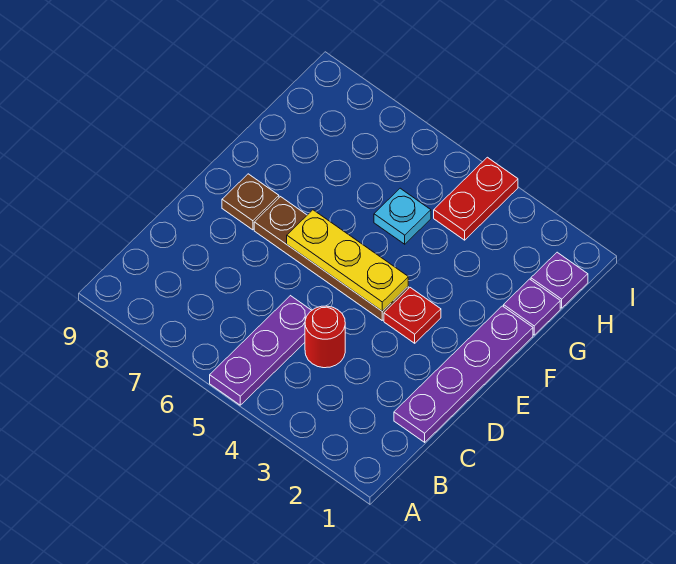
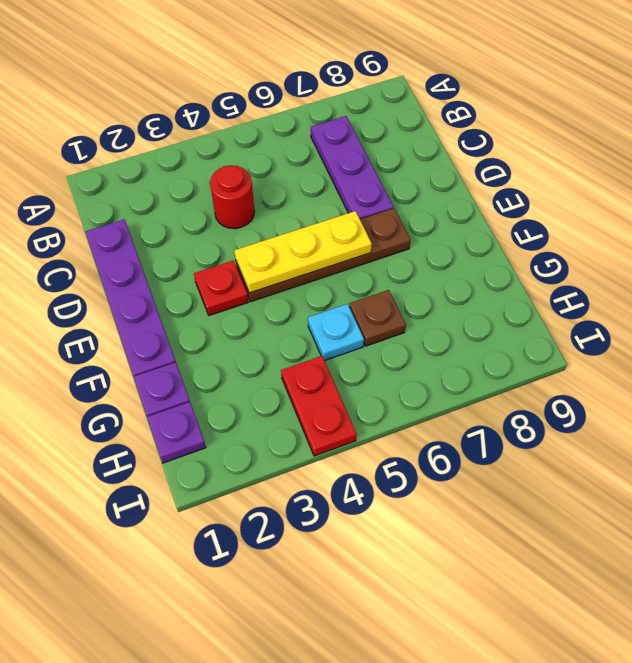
purple 1x3 plate [210,296,312,405] -> purple 1x3 plate moved to [311,116,393,219]
brown 1x1 plate [222,174,279,230] -> brown 1x1 plate moved to [349,290,406,346]

